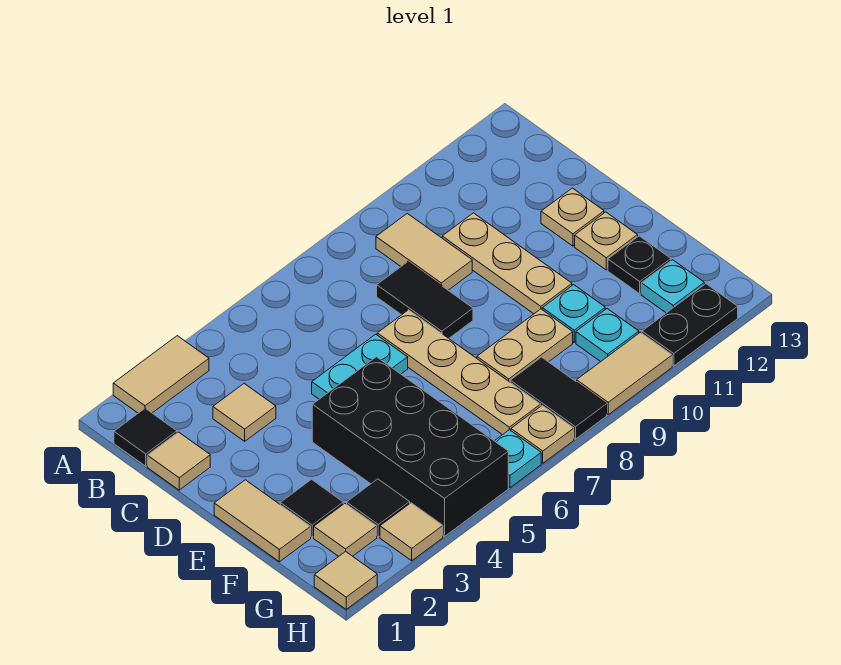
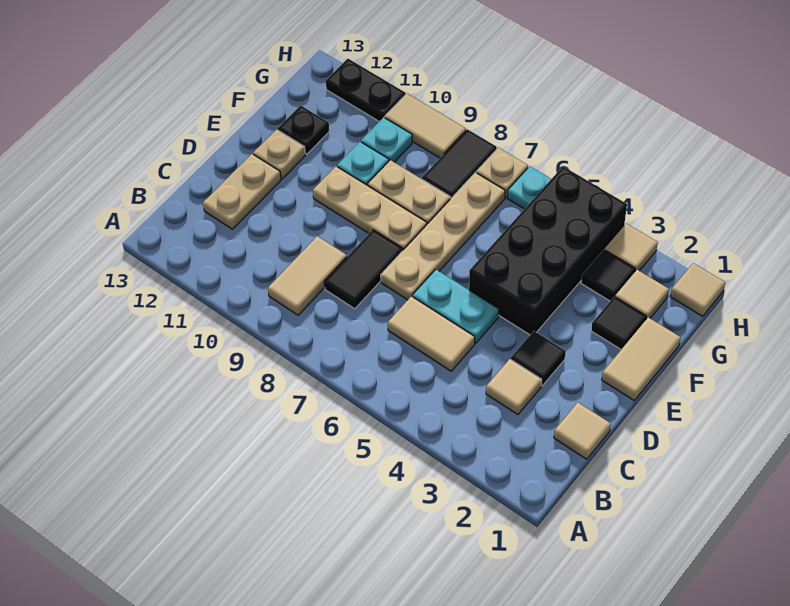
tan 1x2 tile [113,336,209,413] -> tan 1x2 tile moved to [388,296,475,371]
black 1x1 tile [114,408,177,466] -> black 1x1 tile moved to [511,331,566,386]
tan 1x3 plate [442,213,572,314] -> tan 1x3 plate turned to [313,166,427,250]
tan 1x1 plate [541,188,604,246] -> tan 1x2 plate [203,154,281,229]
cyan 1x1 plate [641,260,704,313] -> none

